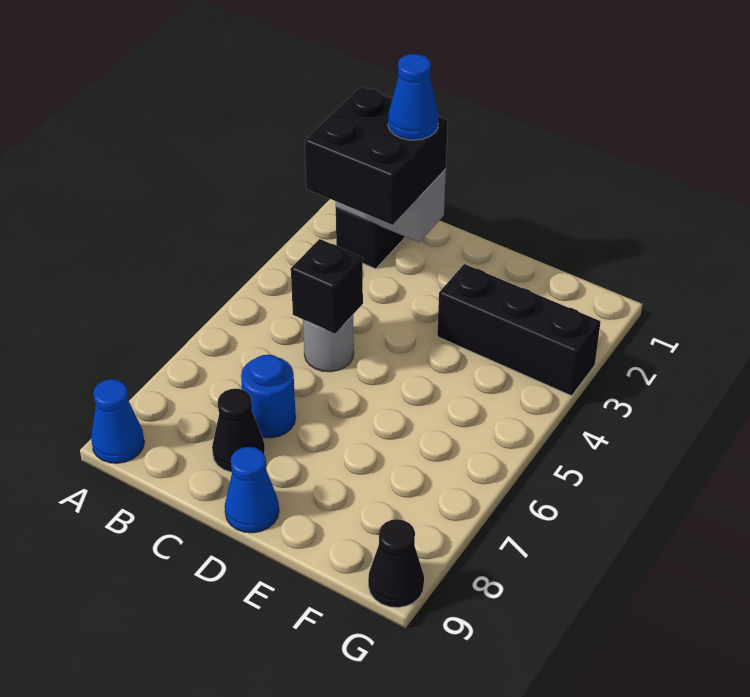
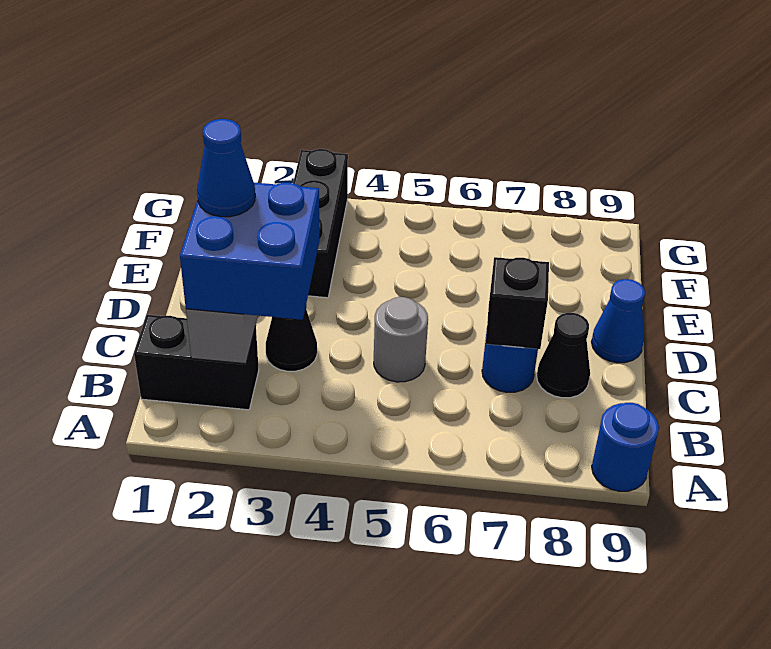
blue 1x1 cone [91,379,144,463] -> blue 1x1 round brick [592,403,659,491]
black 2x2 brick [305,87,448,225] -> blue 2x2 brick [180,183,320,320]
black 1x1 brick [291,239,363,334] -> black 1x1 brick moved to [486,257,549,349]
black 1x1 cone [368,519,424,608] -> black 1x1 cone moved to [266,303,317,371]

